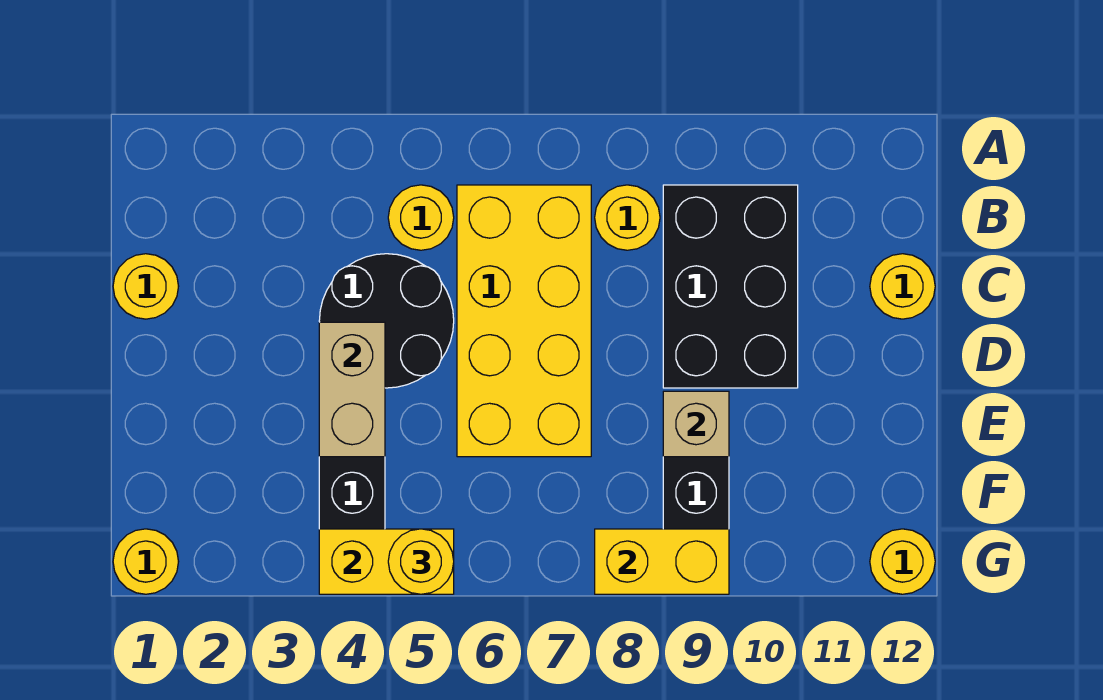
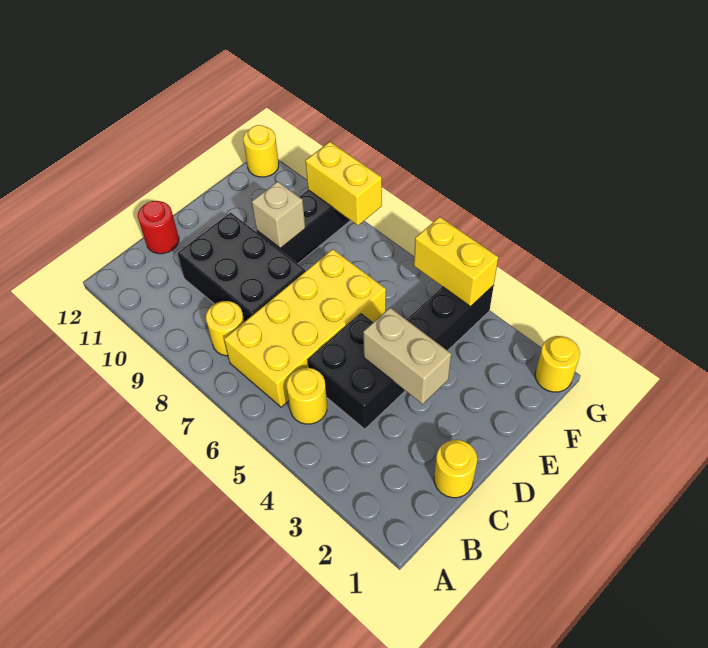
black 2x3 brick [663,185,798,388] -> black 2x3 brick turned to [177,213,305,322]
black 2x2 round brick [319,254,454,388] -> black 2x2 brick [307,313,405,429]
yellow 1x1 round brick [870,254,935,319] -> red 1x1 round brick [138,201,179,254]
tan 1x2 brick [319,322,385,457] -> tan 1x2 brick turned to [363,308,451,404]
yellow 1x1 round brick [388,529,454,594] -> none

